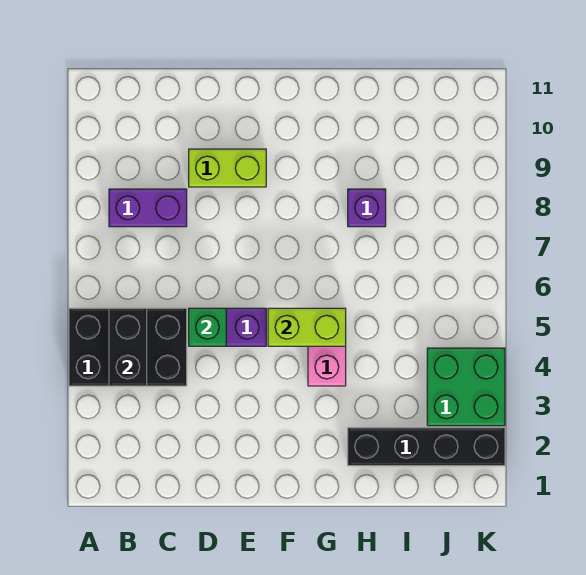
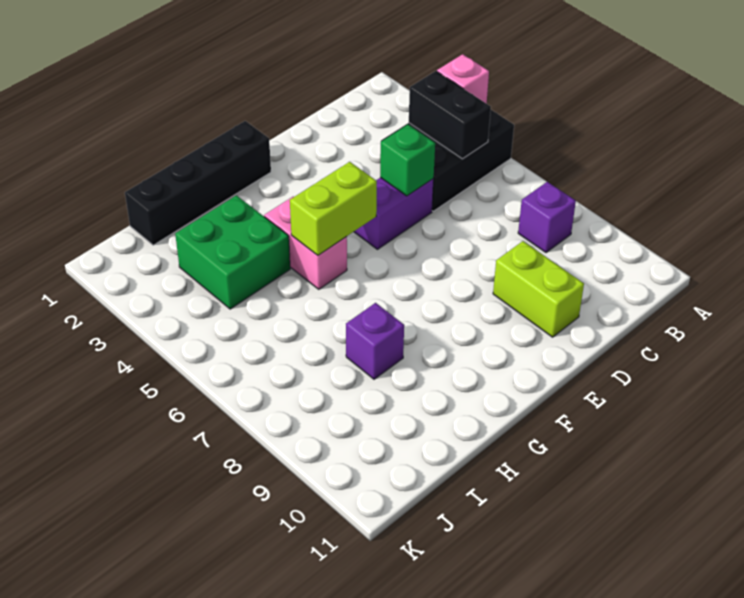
none -> pink 1x1 brick [437,54,489,104]
purple 1x2 brick [109,189,187,227] -> purple 1x1 brick [518,182,576,253]
lime 1x2 brick [189,149,266,187] -> lime 1x2 brick turned to [493,241,584,337]
black 1x4 brick [348,428,505,466] -> black 1x4 brick moved to [125,121,271,245]
green 2x2 brick [427,348,505,426] -> green 2x2 brick moved to [175,195,290,309]

